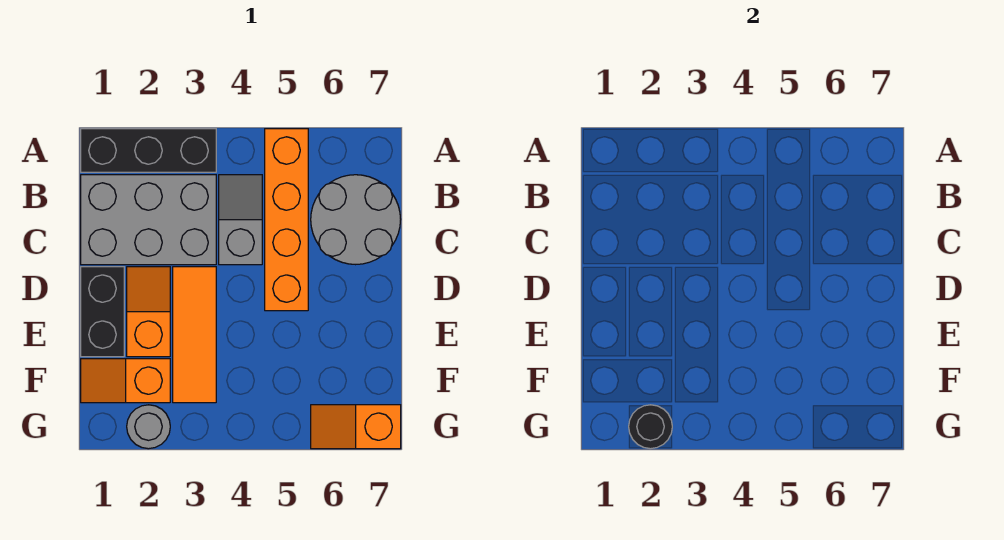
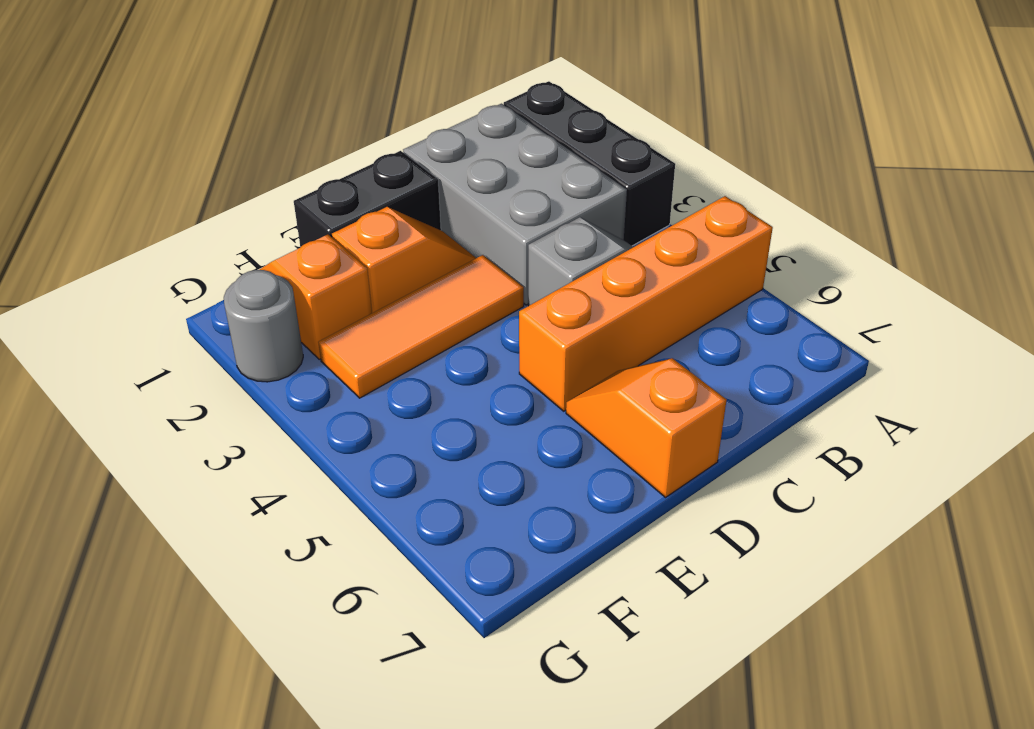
grey 2x2 round brick [311,175,401,265] -> none
black 1x1 round brick [629,405,672,449] -> none
orange 1x2 slope [311,405,401,449] -> orange 1x2 slope moved to [566,358,726,497]

